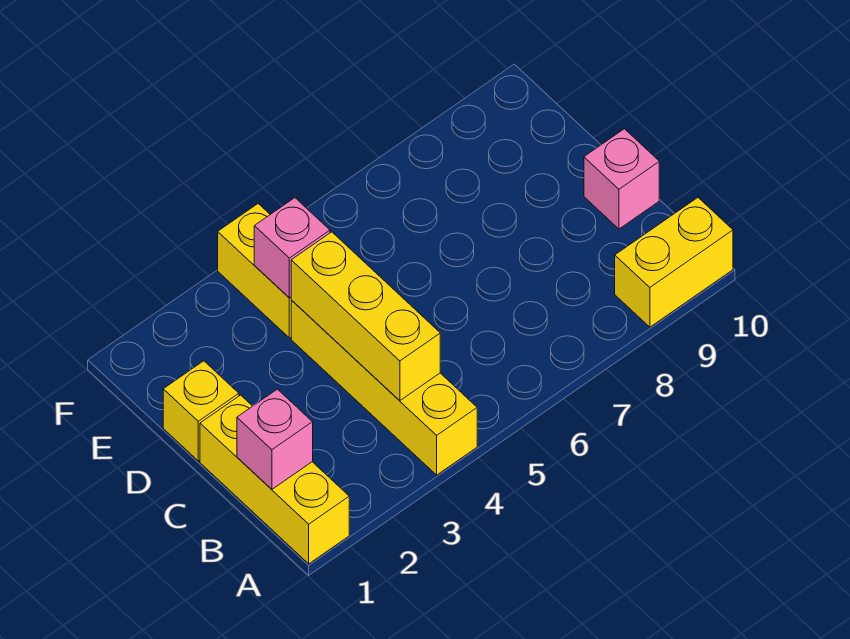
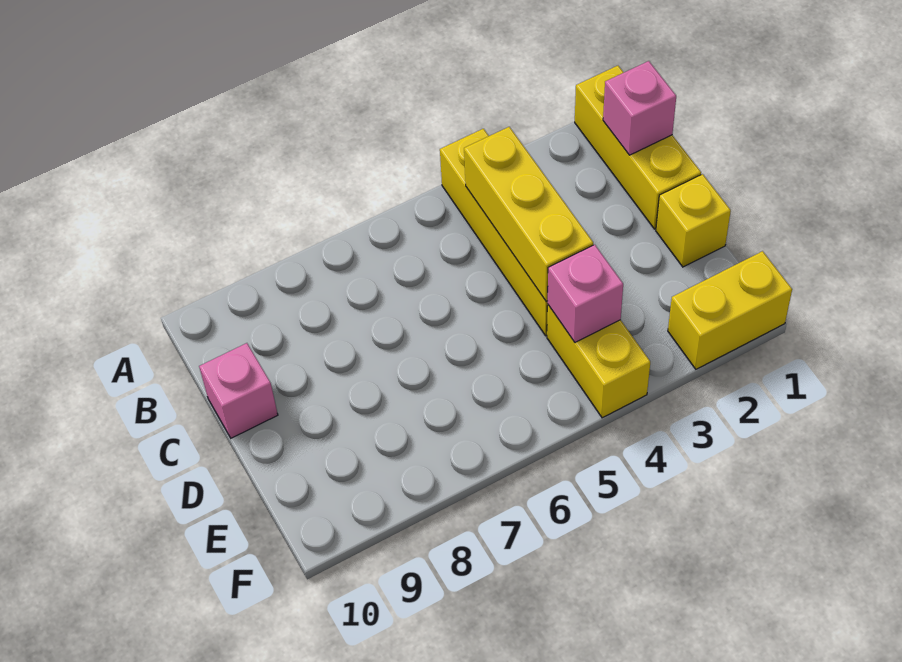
yellow 1x2 brick [615,198,733,327] -> yellow 1x2 brick moved to [668,251,792,369]

